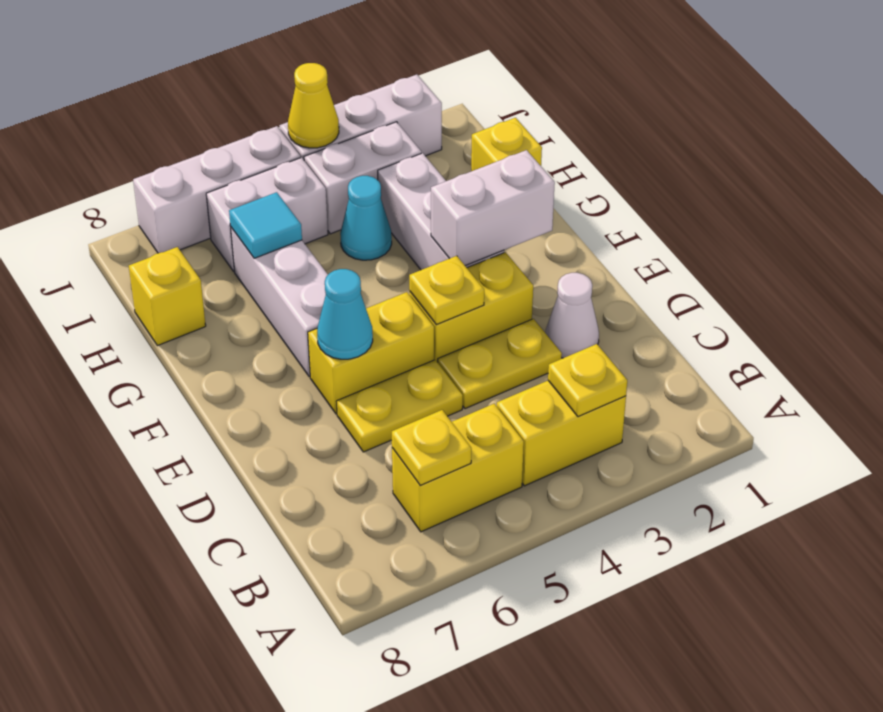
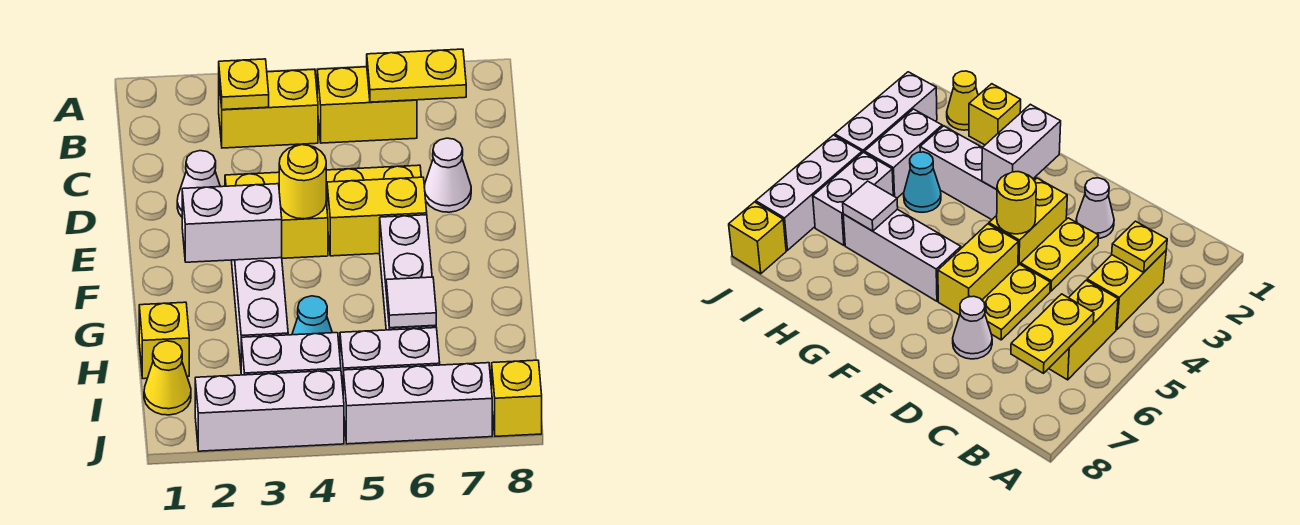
yellow 1x1 plate [392,410,471,485] -> yellow 1x2 plate [367,49,466,102]
none -> white 1x1 cone [424,138,471,212]
yellow 1x1 plate [409,256,484,325] -> yellow 1x1 round brick [279,145,326,219]
cyan 1x1 cone [317,269,373,359] -> none
cyan 1x1 tile [229,192,302,258] -> white 1x1 tile [386,277,436,328]
yellow 1x1 brick [129,247,206,346] -> yellow 1x1 brick moved to [492,360,542,436]
yellow 1x1 cone [288,63,339,148] -> yellow 1x1 cone moved to [144,341,191,415]

